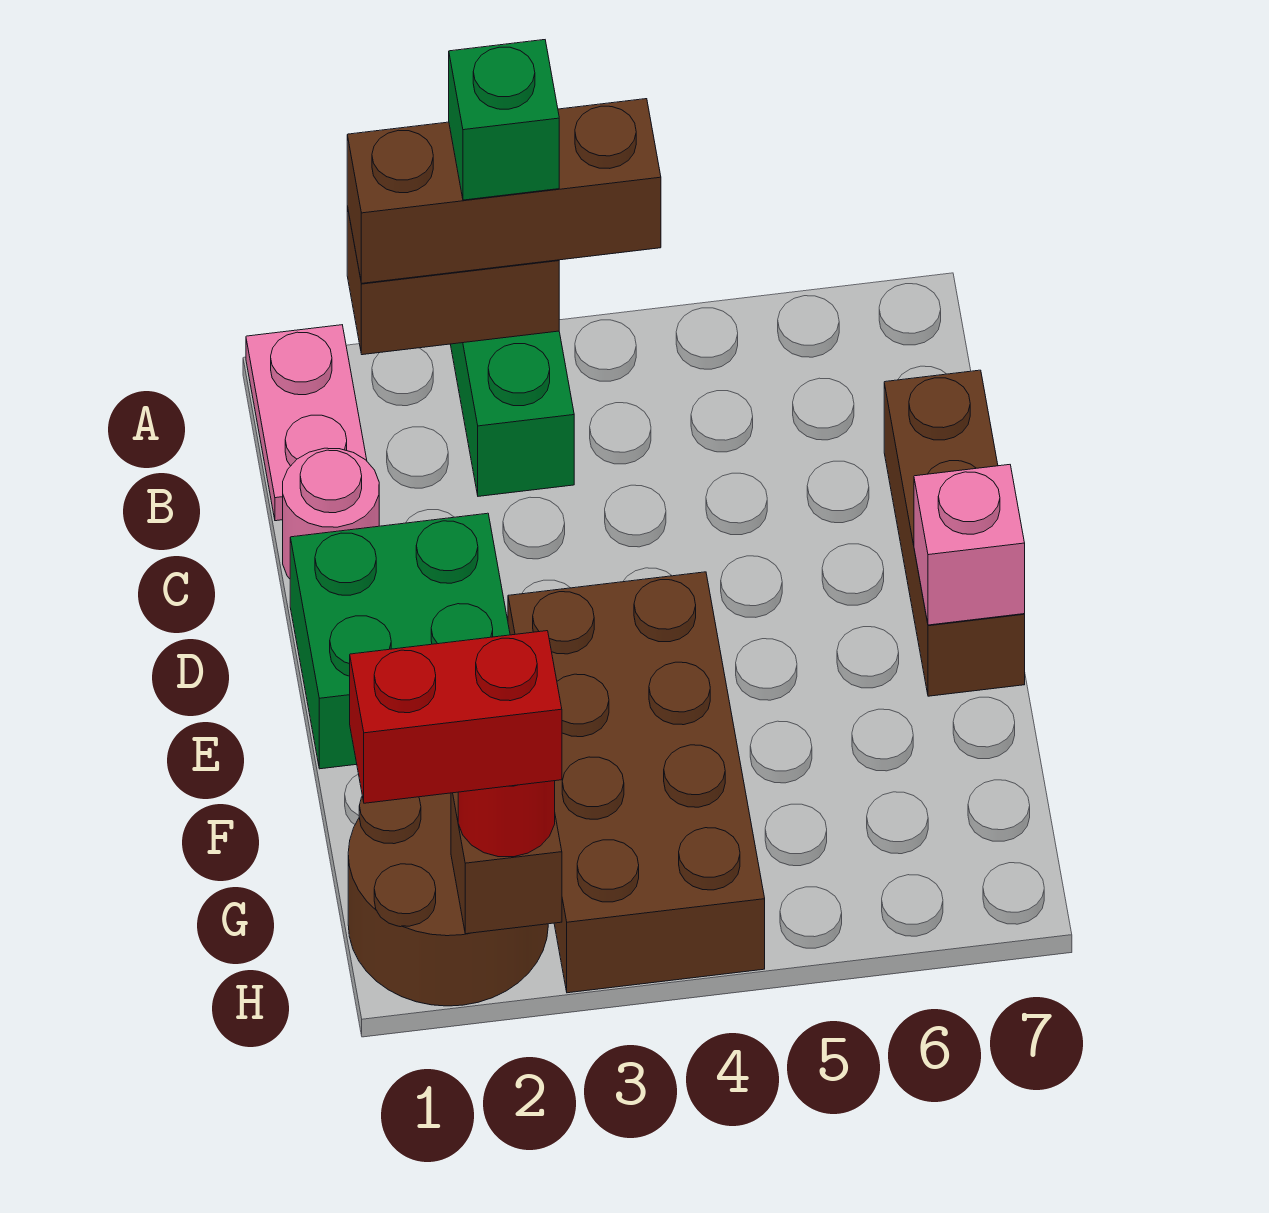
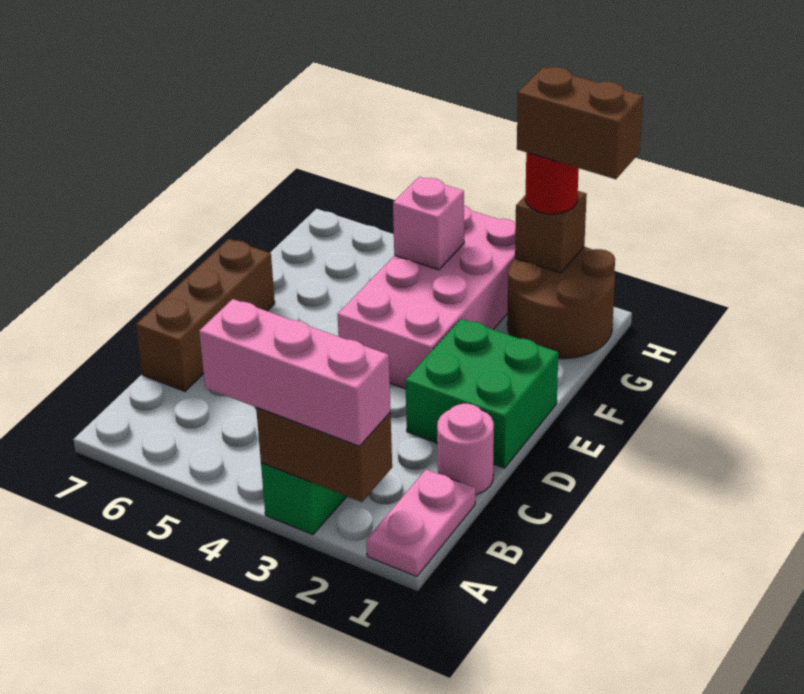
brown 1x3 brick [347,99,661,284] -> pink 1x3 brick [199,299,390,446]
green 1x1 brick [449,40,559,200] -> none
brown 2x4 brick [508,572,765,993] -> pink 2x4 brick [337,206,516,389]
pink 1x1 brick [914,465,1025,625] -> pink 1x1 brick moved to [393,177,464,270]
red 1x2 brick [350,631,562,803] -> brown 1x2 brick [517,67,643,179]

